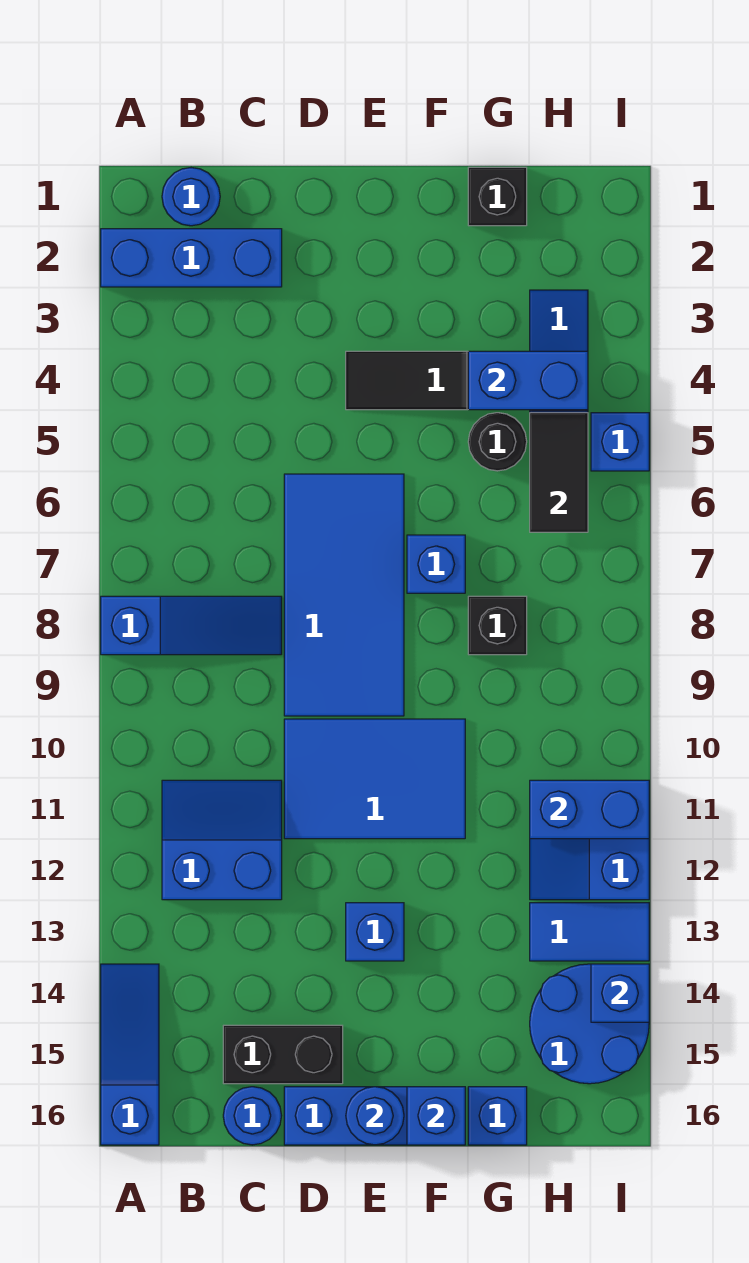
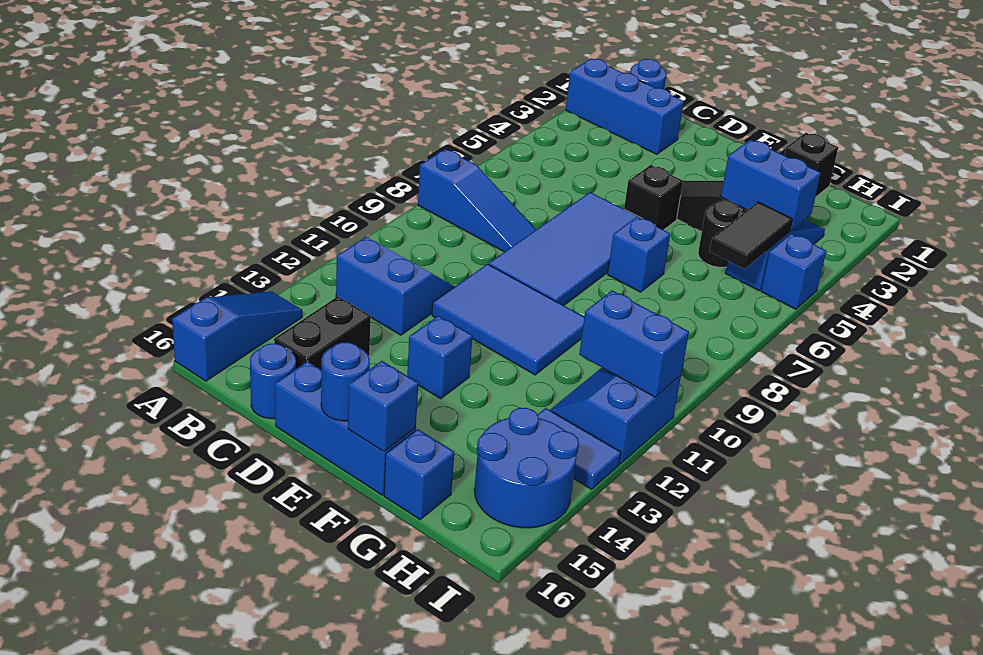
black 1x2 brick [223,1025,343,1084] -> black 1x2 brick turned to [274,296,371,369]
black 1x1 brick [468,596,527,655] -> black 1x1 brick moved to [624,165,683,230]
blue 1x1 brick [591,964,649,1022] -> none

